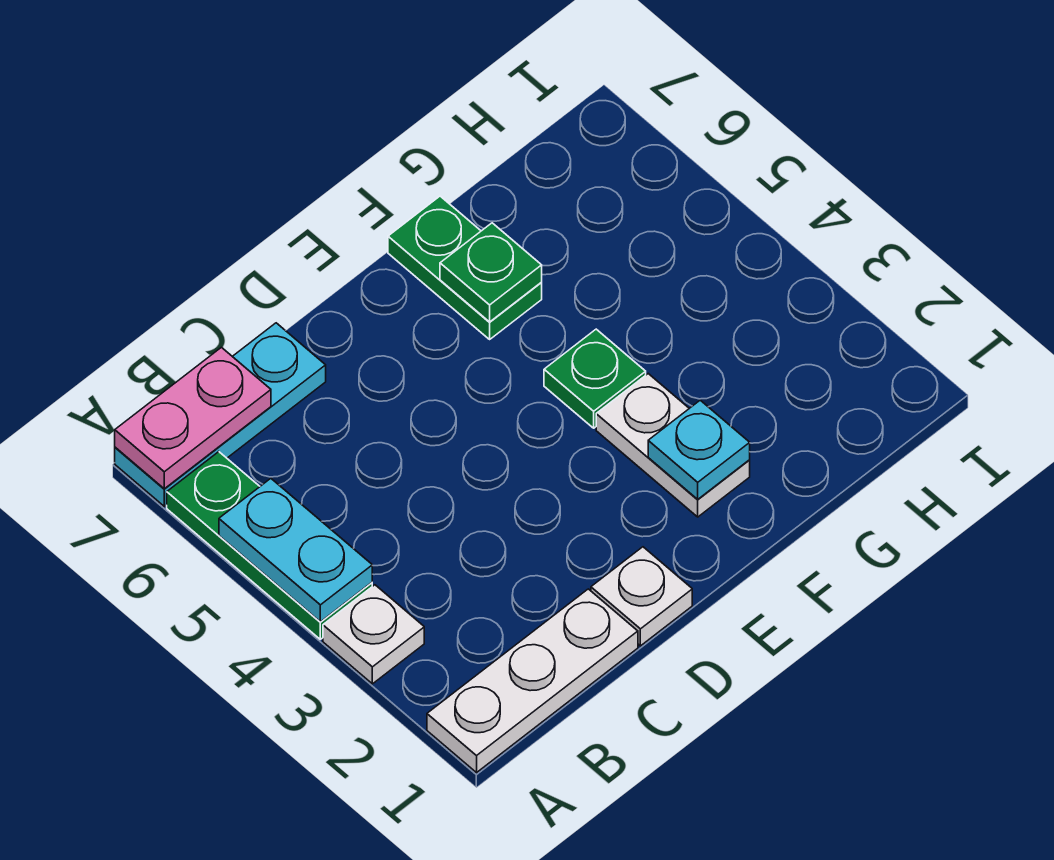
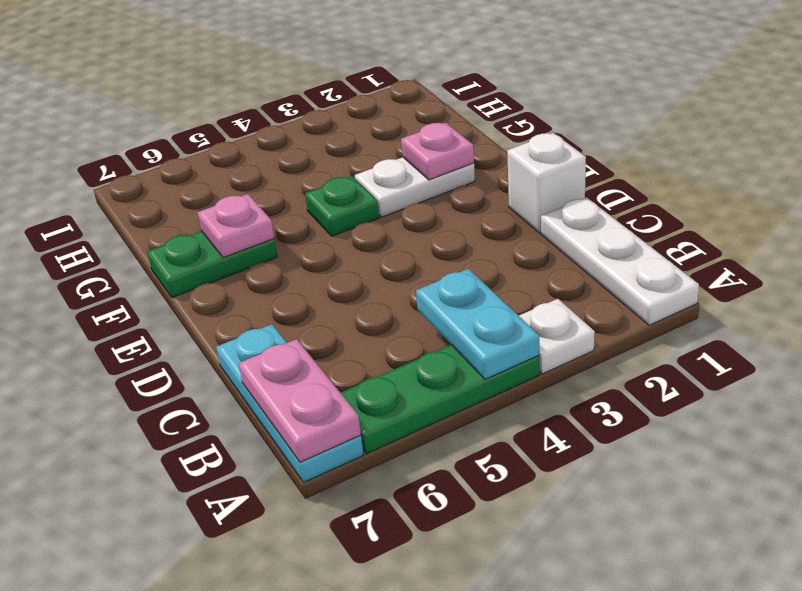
cyan 1x2 plate [219,479,372,622] -> cyan 1x2 plate turned to [416,269,539,379]
white 1x1 plate [591,547,692,646] -> white 1x1 brick [507,133,586,233]
cyan 1x1 plate [648,400,750,499] -> pink 1x1 plate [401,123,474,180]
green 1x1 plate [440,223,542,322] -> pink 1x1 plate [198,194,274,258]

